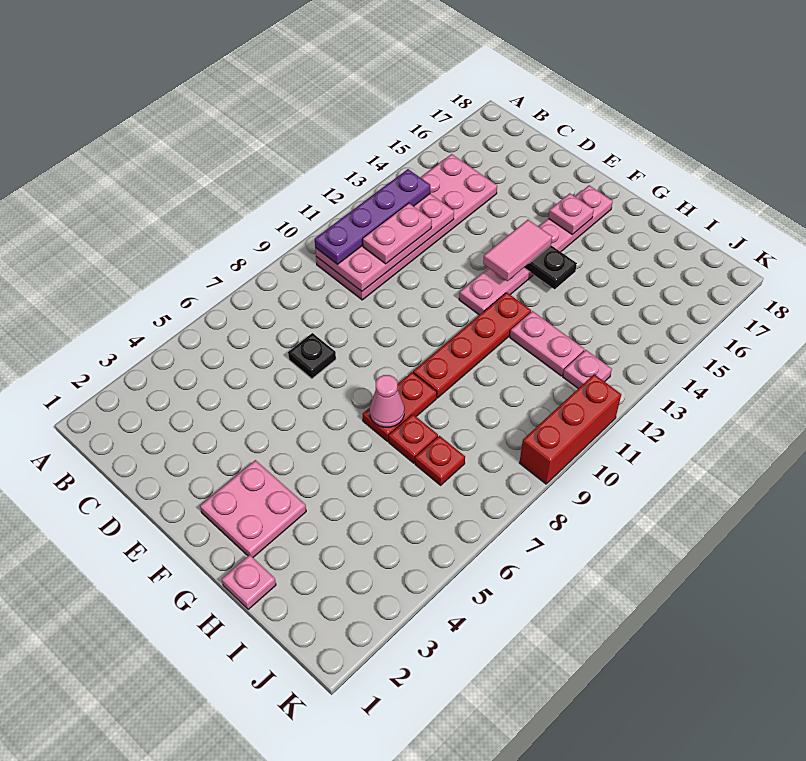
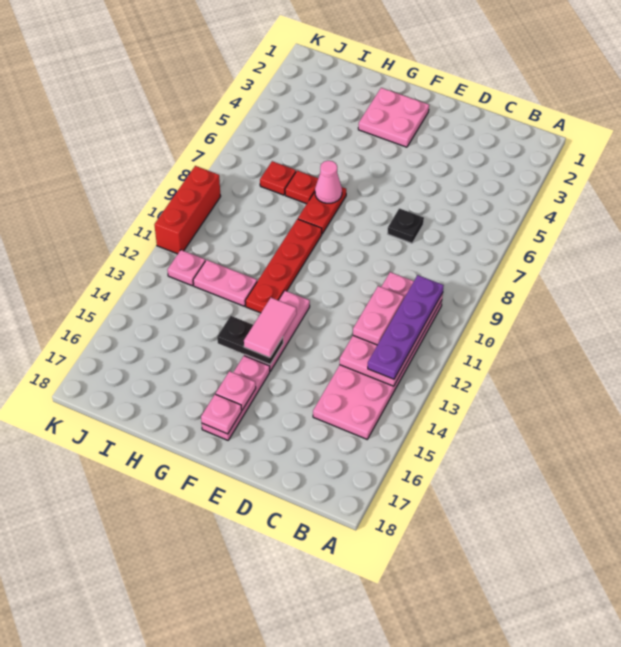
pink 1x1 plate [222,555,276,610] -> pink 1x1 plate moved to [201,394,242,434]

